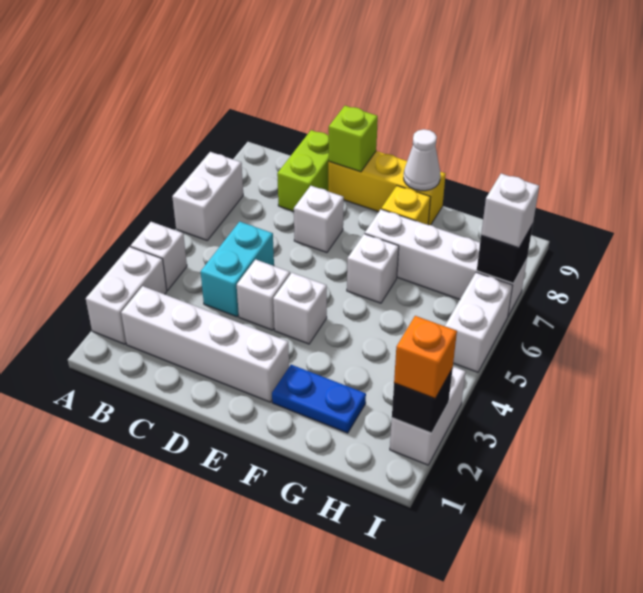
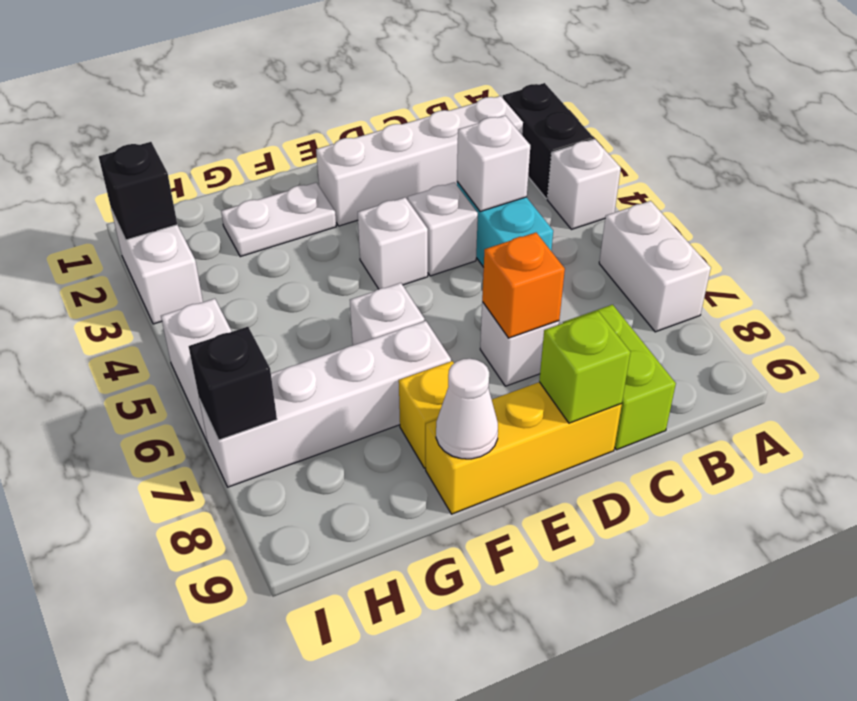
white 1x2 brick [86,247,167,344] -> black 1x2 brick [503,83,594,199]
blue 1x2 plate [272,365,366,433] -> white 1x2 plate [221,183,336,257]
orange 1x1 brick [394,316,457,398] -> orange 1x1 brick moved to [482,233,565,338]
white 1x1 brick [481,174,539,248] -> white 1x1 brick moved to [457,116,530,211]

